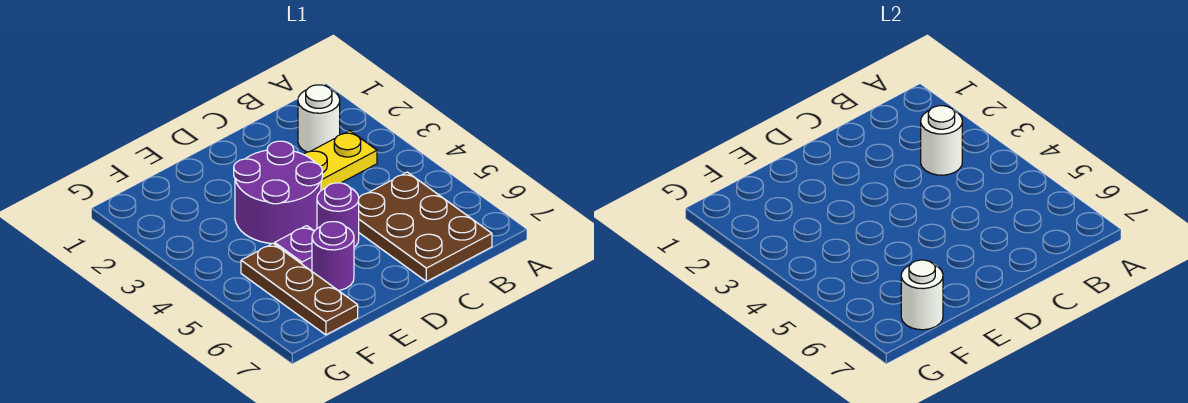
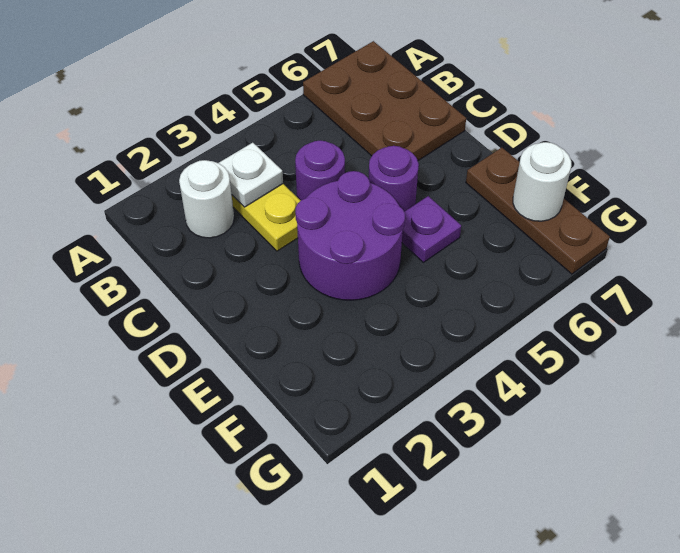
white 1x1 round brick [921,106,962,175] -> white 1x1 plate [219,143,283,207]
brown 2x3 plate [359,172,492,281] -> brown 2x3 plate turned to [303,41,466,161]
purple 1x1 round brick [312,222,354,291] -> purple 1x1 round brick moved to [295,140,345,200]
brown 1x3 plate [241,244,358,335] -> brown 1x3 plate turned to [466,148,610,274]

